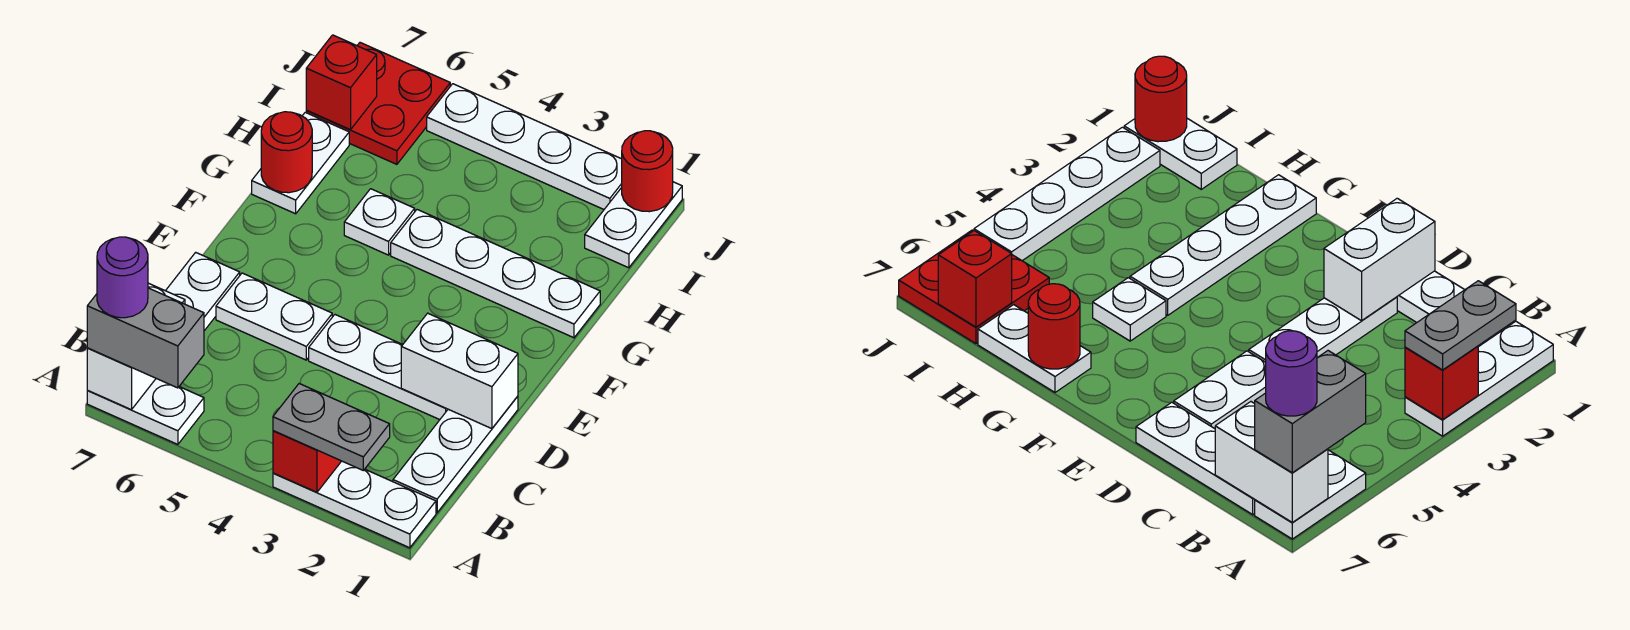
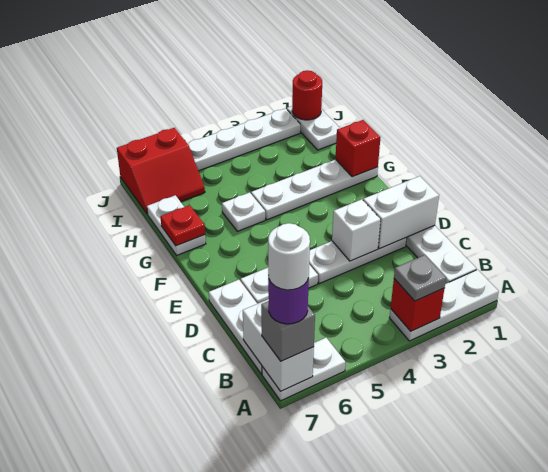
grey 1x2 plate [273,384,390,470] -> grey 1x1 plate [394,255,446,301]
grey 1x2 brick [87,288,204,388] -> grey 1x1 brick [261,301,315,361]
none -> white 1x1 round brick [268,223,310,290]
none -> white 1x1 brick [332,199,381,261]
red 1x1 round brick [261,112,312,193] -> red 1x1 plate [160,205,205,246]
red 2x2 plate [306,43,450,164] -> red 2x2 slope [117,128,205,214]
red 1x1 brick [306,35,377,130] -> red 1x1 brick moved to [335,120,380,177]

